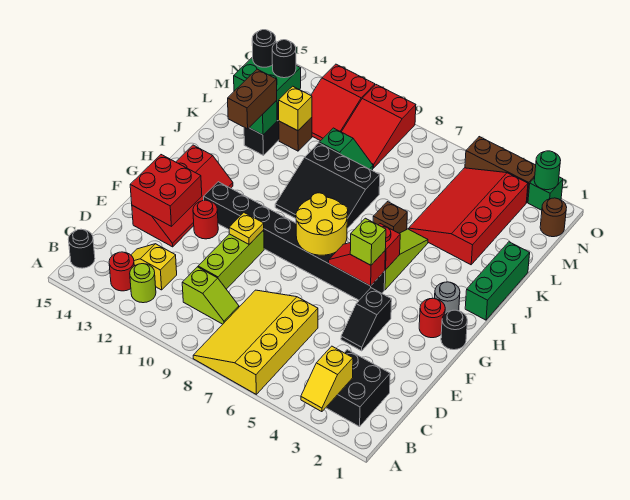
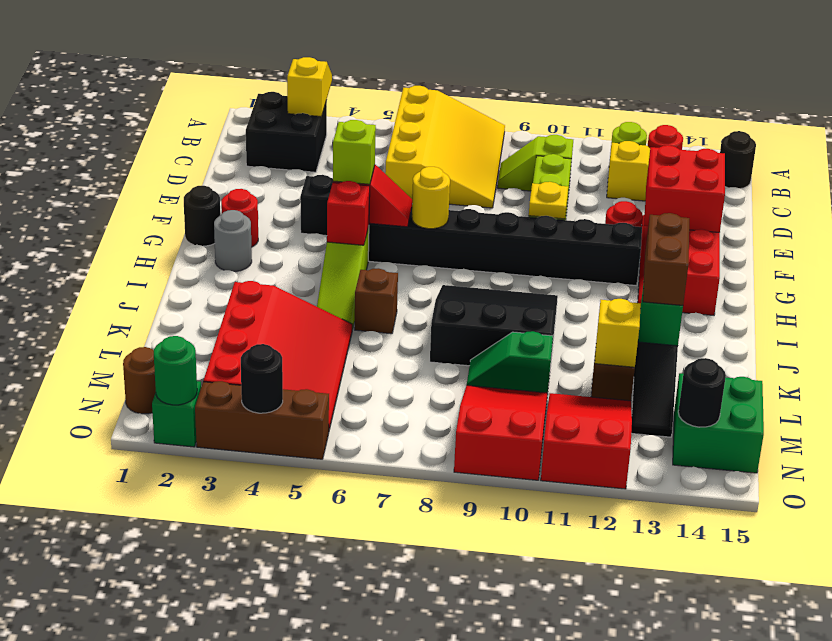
yellow 2x2 round brick [296,193,348,255] -> yellow 1x1 round brick [412,167,450,229]
green 1x3 brick [465,242,530,320] -> none
black 1x1 round brick [252,30,276,67] -> black 1x1 round brick moved to [241,344,283,413]

